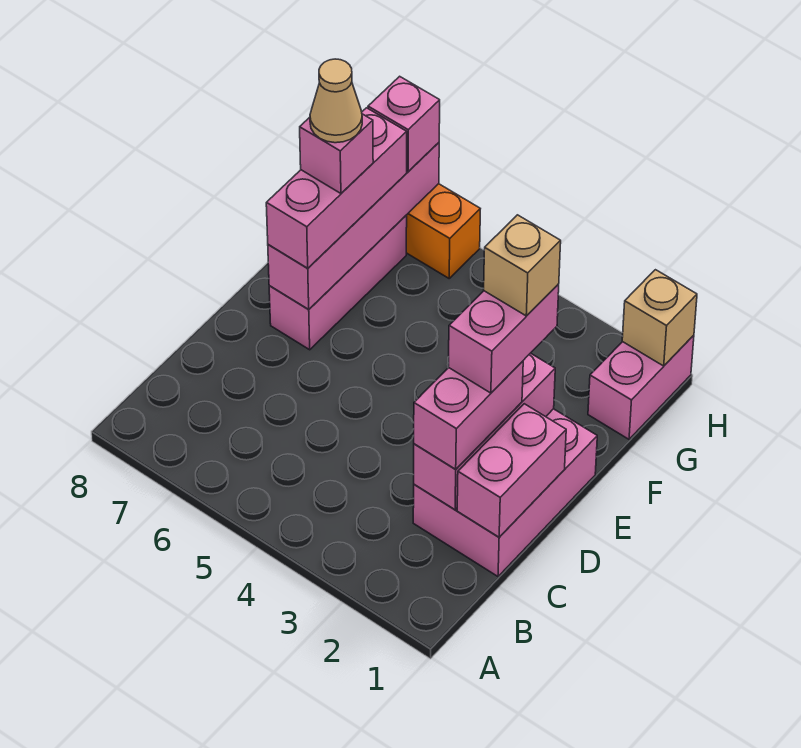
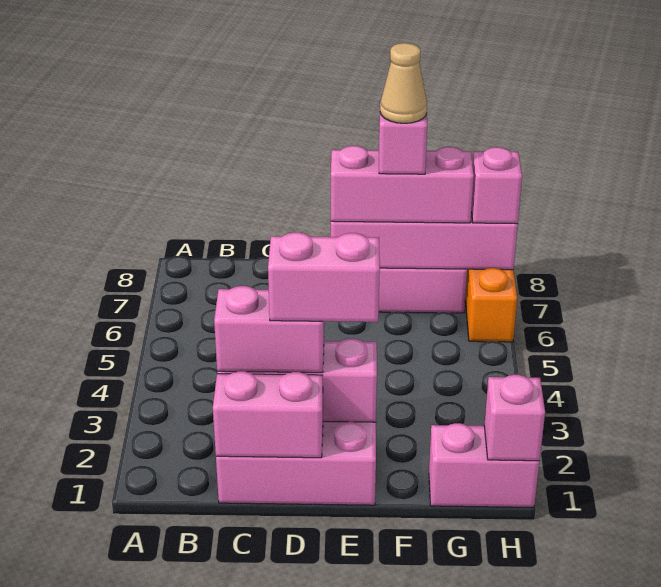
tan 1x1 brick [484,215,561,316] -> none
tan 1x1 brick [622,270,697,366] -> pink 1x1 brick [484,375,545,461]

